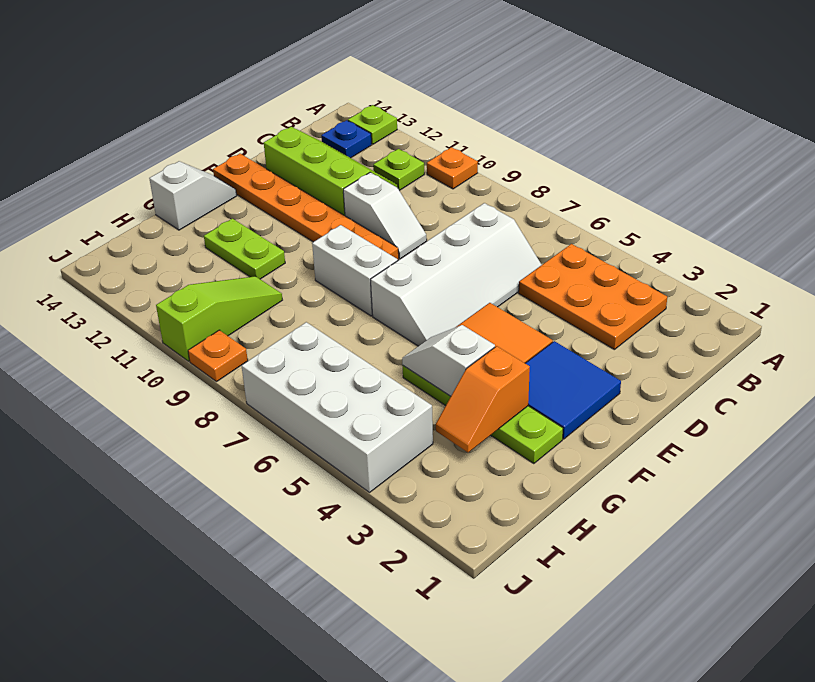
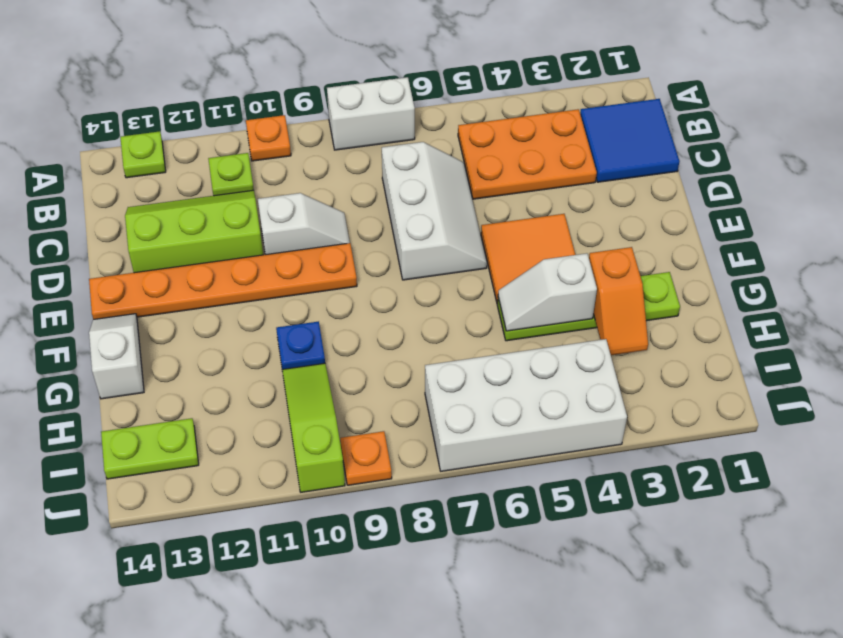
blue 1x1 plate [321,120,372,158] -> blue 1x1 plate moved to [276,321,325,369]
white 2x4 slope [370,203,542,346] -> white 2x3 slope [382,142,487,280]
blue 2x2 tile [525,341,621,439] -> blue 2x2 tile moved to [580,99,679,182]
white 1x2 brick [312,225,398,316] -> white 1x2 brick moved to [327,77,415,150]
lime 1x2 plate [204,219,285,279] -> lime 1x2 plate moved to [101,418,199,479]

